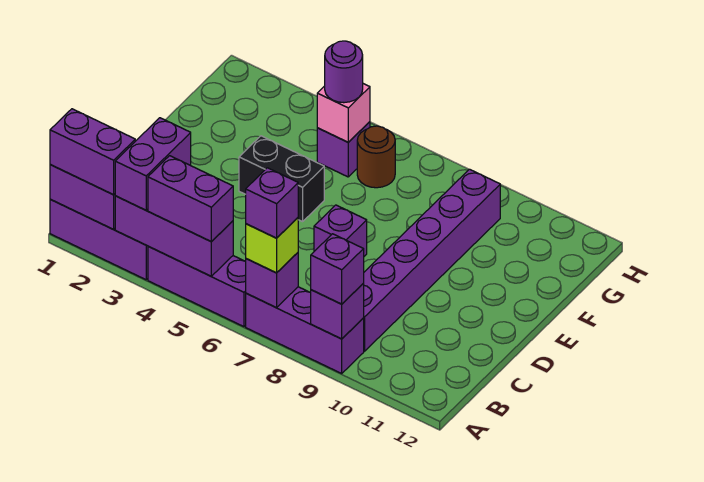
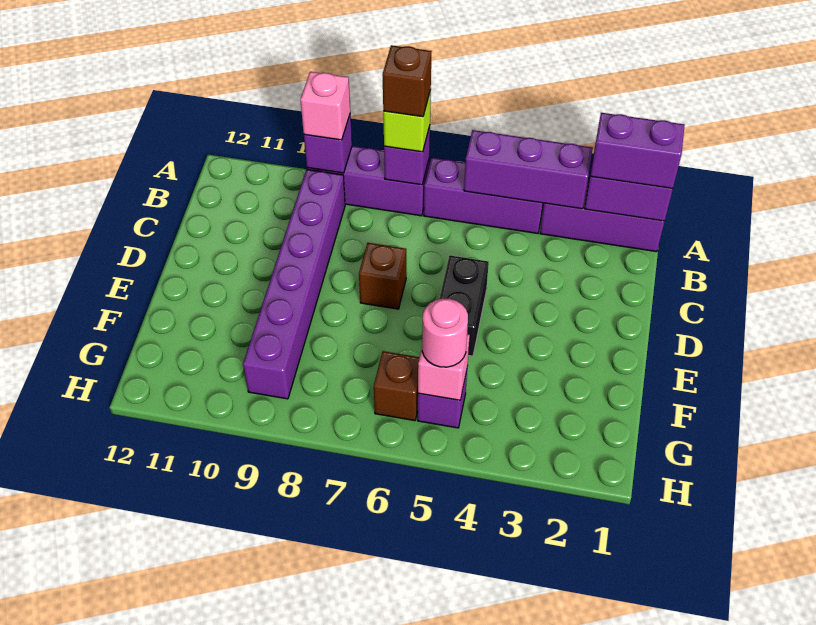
purple 1x2 brick [115,118,191,210] -> none
purple 1x2 brick [148,156,233,242] -> none
purple 1x1 brick [246,168,298,238] -> brown 1x1 brick [383,45,432,117]
purple 1x1 brick [311,234,364,304] -> pink 1x1 brick [300,72,350,140]
purple 1x1 brick [314,205,367,256] -> brown 1x1 brick [359,243,406,309]
black 1x2 brick [239,136,324,222] -> black 1x2 brick turned to [440,255,489,356]
purple 1x1 round brick [325,41,363,103] -> pink 1x1 round brick [422,298,468,367]
brown 1x1 round brick [357,126,395,188] -> brown 1x1 brick [374,351,420,421]

